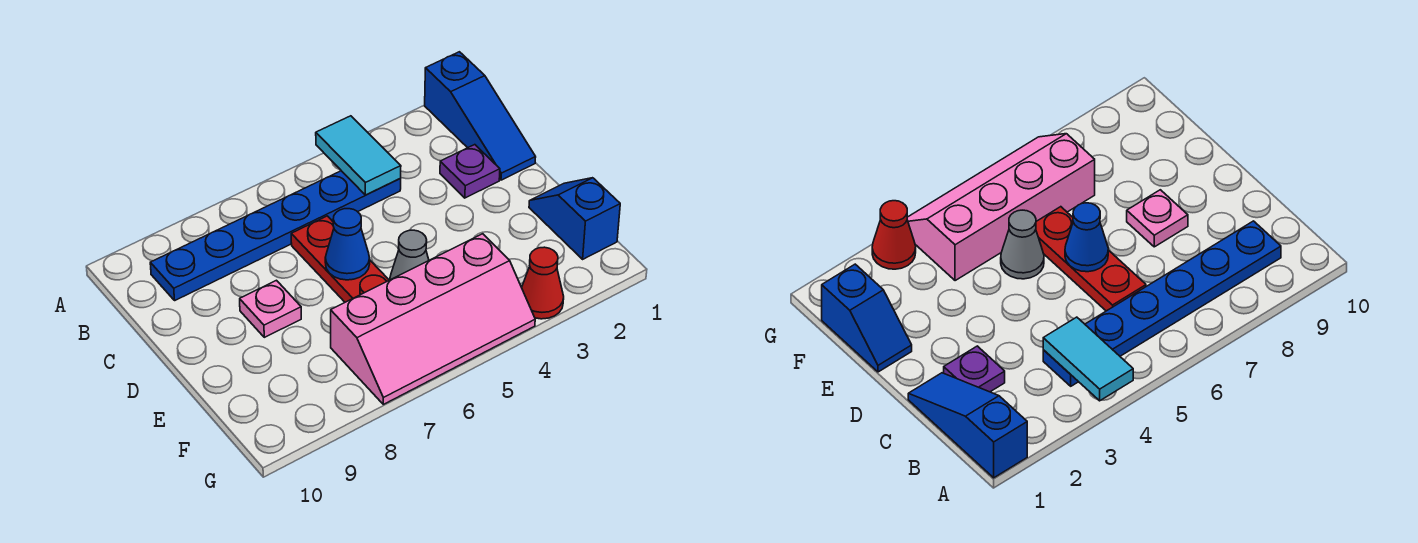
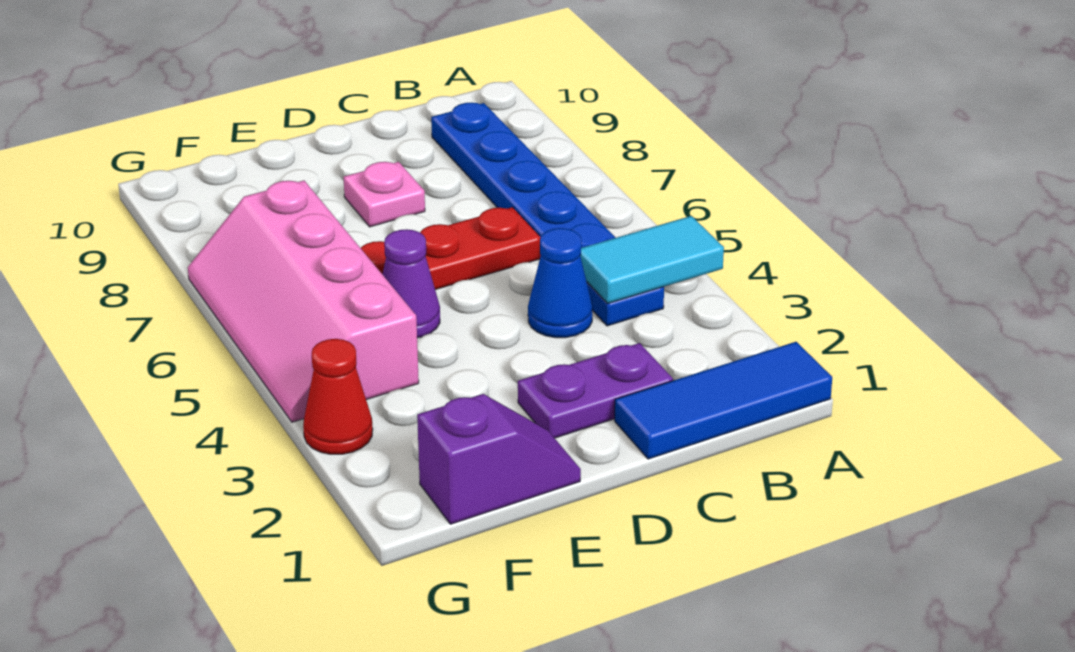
blue 1x3 slope [425,52,536,180] -> blue 1x3 tile [615,342,832,459]
purple 1x1 plate [440,145,500,198] -> purple 1x2 plate [518,343,673,438]
blue 1x1 cone [325,209,370,280] -> blue 1x1 cone moved to [528,228,592,338]
blue 1x2 slope [529,178,620,259] -> purple 1x2 slope [417,394,581,524]
grey 1x1 cone [390,230,429,280] -> purple 1x1 cone [382,229,440,338]

